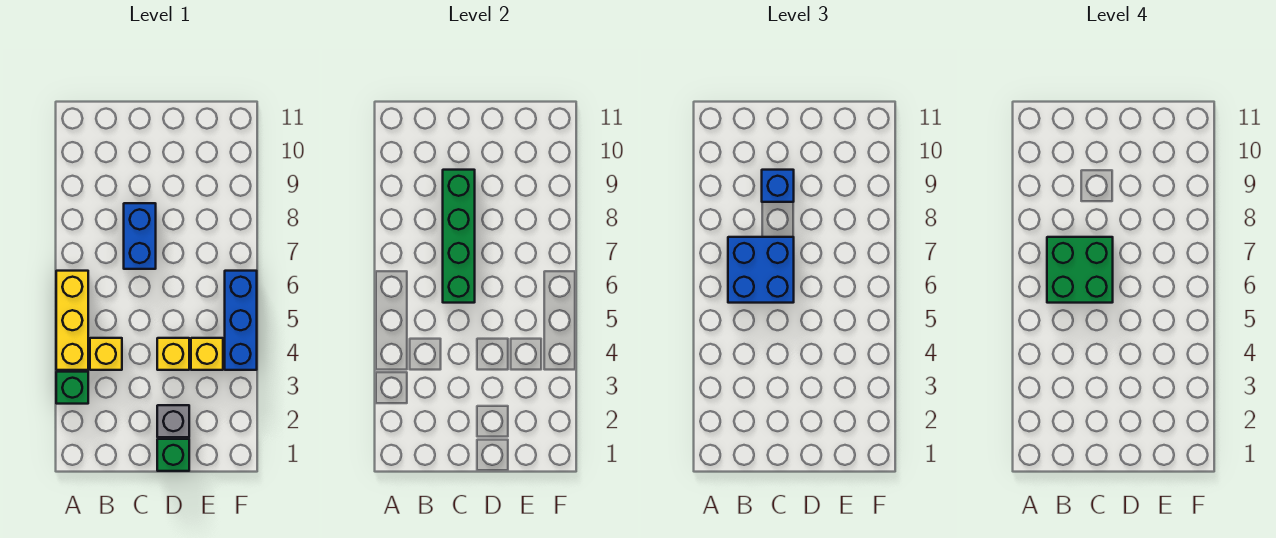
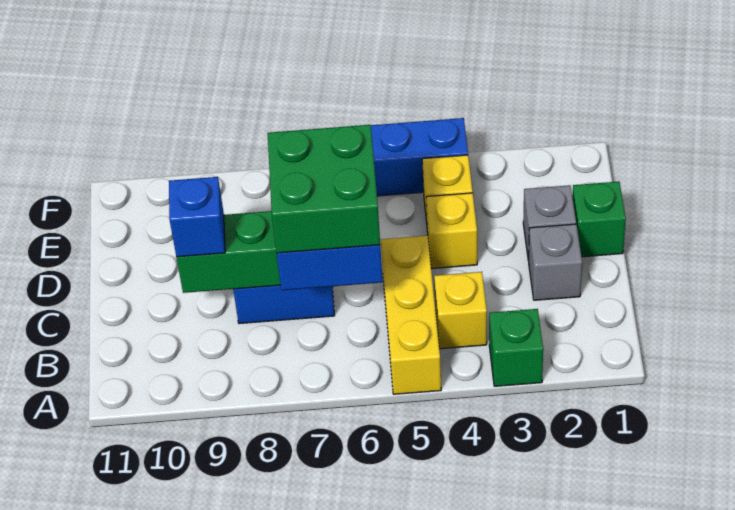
yellow 1x3 brick [56,271,88,370] -> yellow 1x3 brick turned to [381,236,441,394]
none -> grey 1x1 brick [529,224,582,300]

